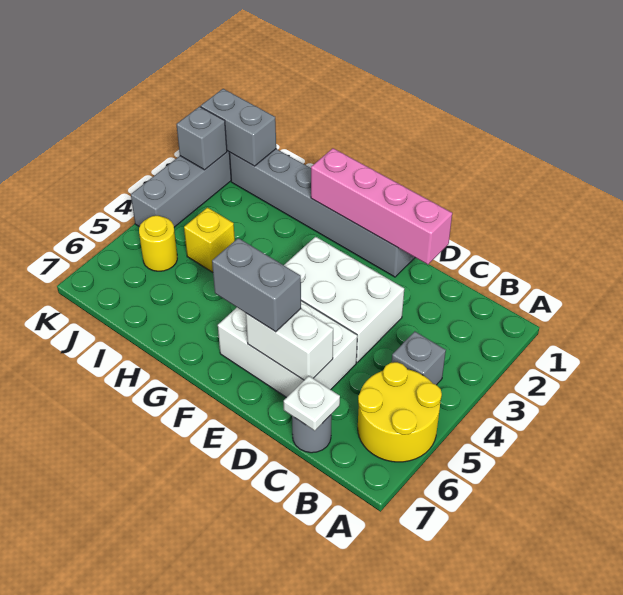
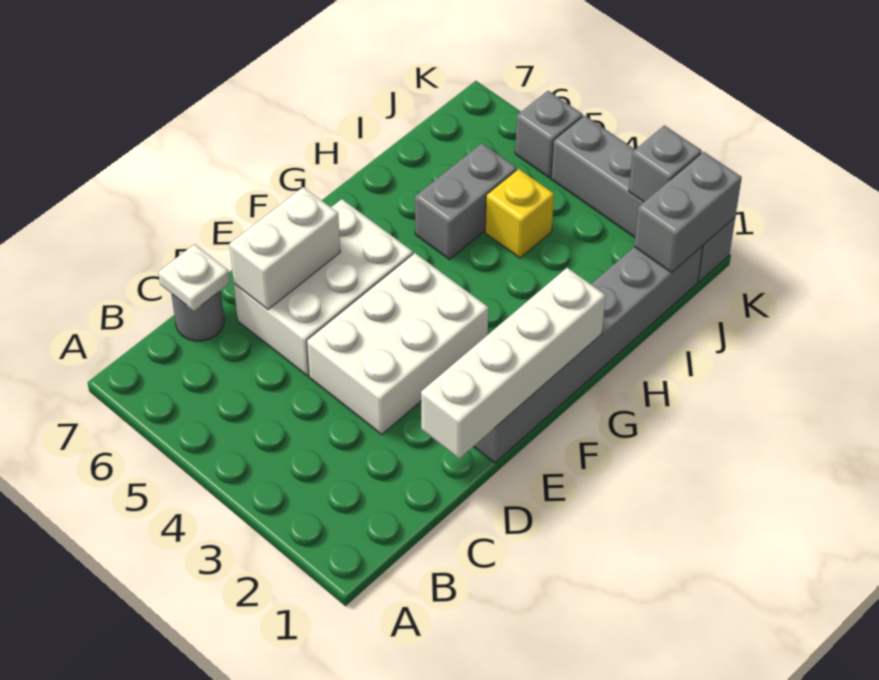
yellow 2x2 round brick [358,362,442,462] -> none
grey 1x1 brick [392,331,446,385] -> grey 1x1 brick moved to [515,91,583,178]
pink 1x4 brick [311,148,452,264] -> white 1x4 brick [421,268,606,459]
grey 1x2 brick [212,238,301,332] -> grey 1x2 brick moved to [415,143,517,259]
yellow 1x1 round brick [139,216,177,271] -> none

